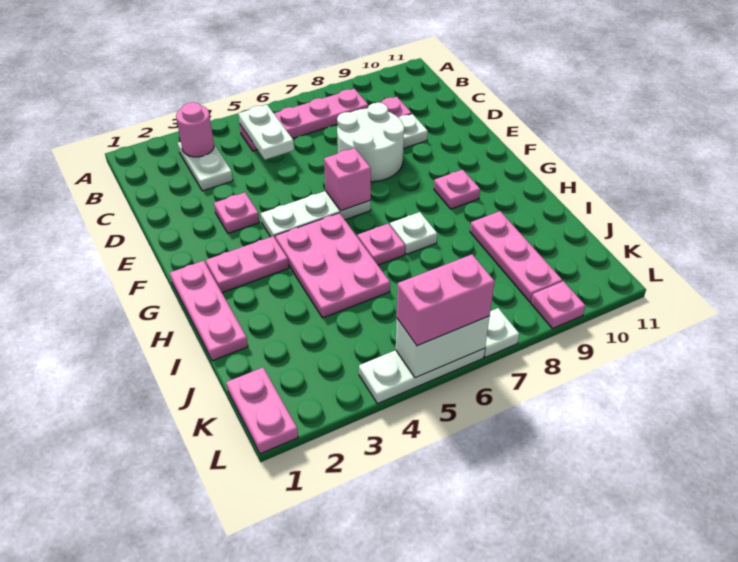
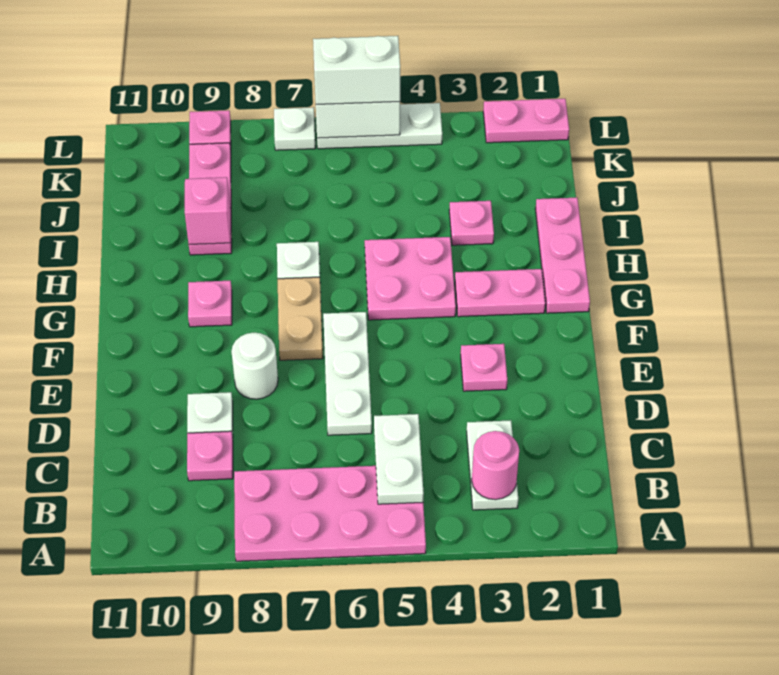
pink 1x4 plate [240,89,368,151] -> pink 2x4 plate [234,466,426,561]
white 2x2 round brick [337,103,404,182] -> white 1x1 round brick [231,333,278,399]
white 1x3 plate [261,191,371,238] -> white 1x3 plate turned to [323,312,372,435]
pink 1x1 brick [324,148,371,211] -> pink 1x1 brick moved to [185,177,231,244]
none -> tan 1x2 plate [278,277,323,360]
pink 2x3 plate [275,213,390,318] -> pink 2x2 plate [365,237,456,320]
pink 1x1 plate [357,224,405,265] -> pink 1x1 plate moved to [449,201,494,245]
pink 1x2 plate [226,368,298,454] -> pink 1x2 plate turned to [483,99,569,143]
pink 1x2 brick [397,255,495,346] -> white 1x2 brick [313,36,400,104]

